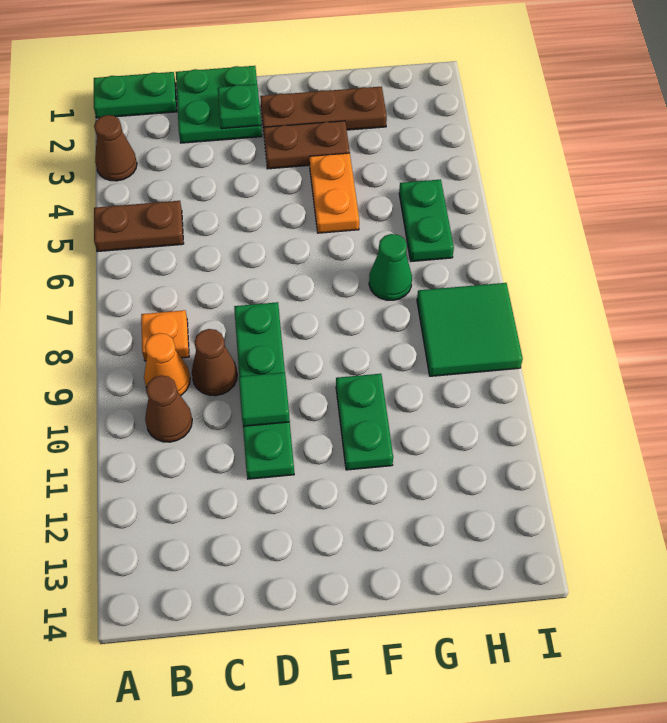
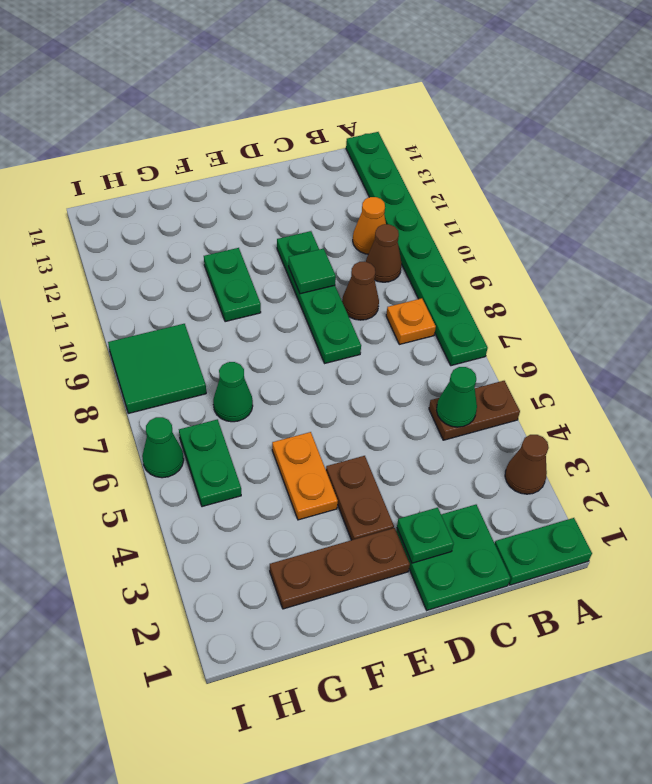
none -> green 1x8 plate [346,132,488,366]
none -> green 1x1 cone [436,367,477,427]
orange 1x1 cone [144,333,190,396] -> orange 1x1 cone moved to [353,197,386,254]
brown 1x2 plate [263,121,350,169] -> brown 1x2 plate turned to [326,456,394,540]
none -> green 1x1 cone [142,417,184,478]

